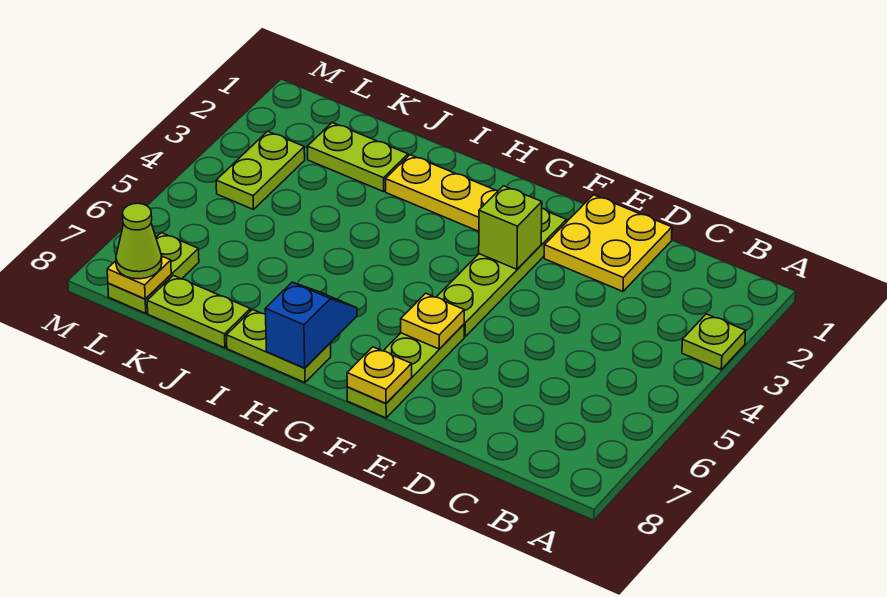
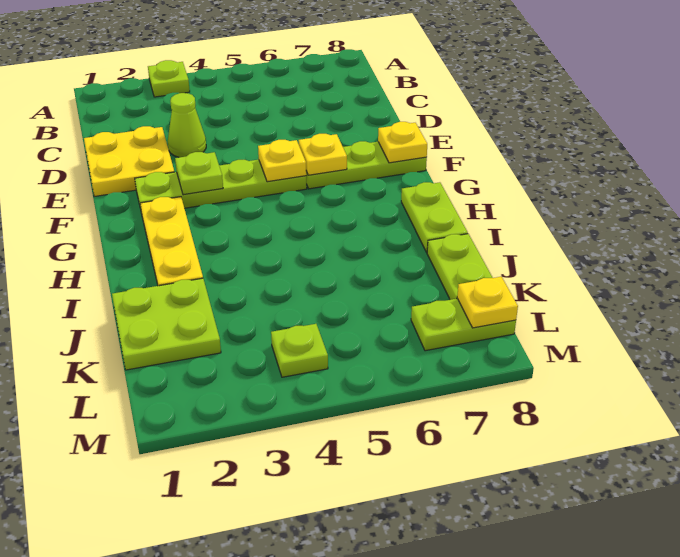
lime 1x1 brick [479,186,542,269] -> lime 1x1 plate [175,152,223,195]
none -> yellow 1x1 plate [258,140,306,182]
blue 1x2 slope [265,282,357,368] -> none
lime 1x2 plate [307,122,408,192] -> lime 2x2 plate [112,278,221,370]
lime 1x2 plate [216,131,305,210] -> lime 1x1 plate [271,324,328,377]
lime 1x1 cone [116,203,162,279] -> lime 1x1 cone moved to [168,93,206,157]

